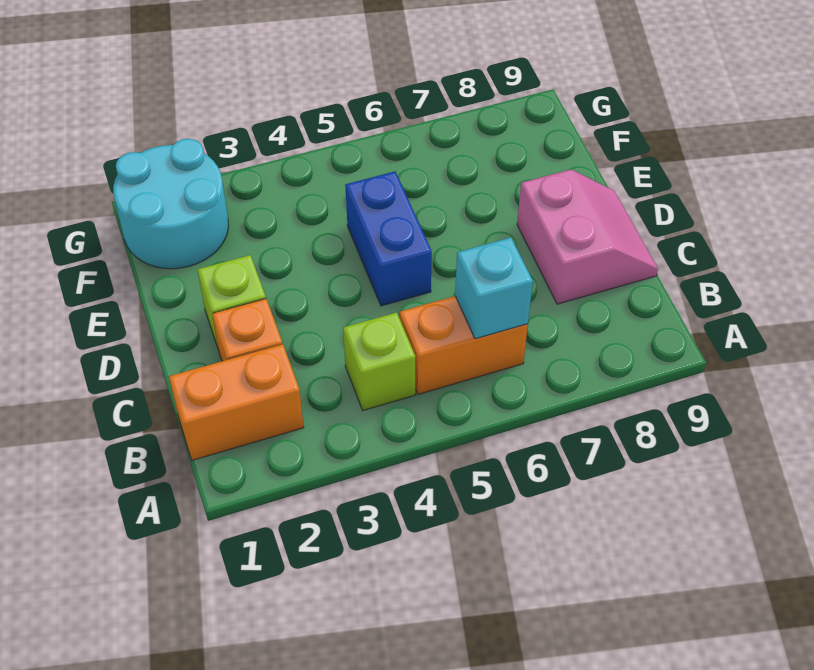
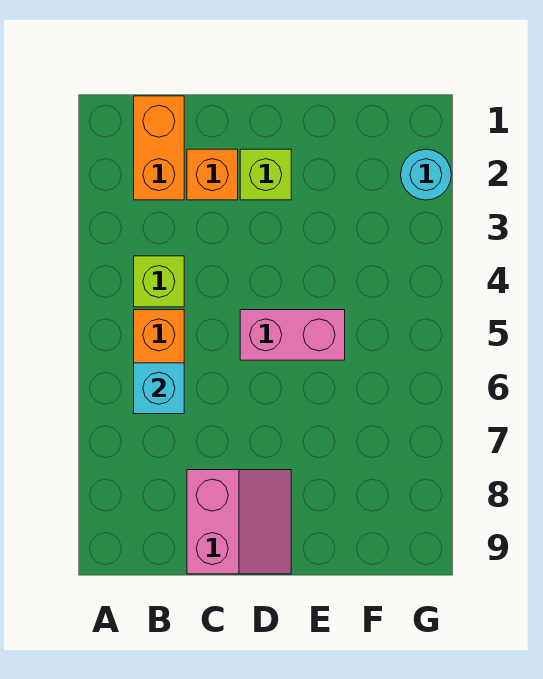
pink 2x2 slope [517,169,658,304] -> pink 2x2 slope turned to [187,470,291,574]
blue 1x2 brick [345,171,432,306] -> pink 1x2 brick [240,310,345,360]
cyan 2x2 round brick [113,139,229,269] -> cyan 1x1 round brick [401,149,451,200]

